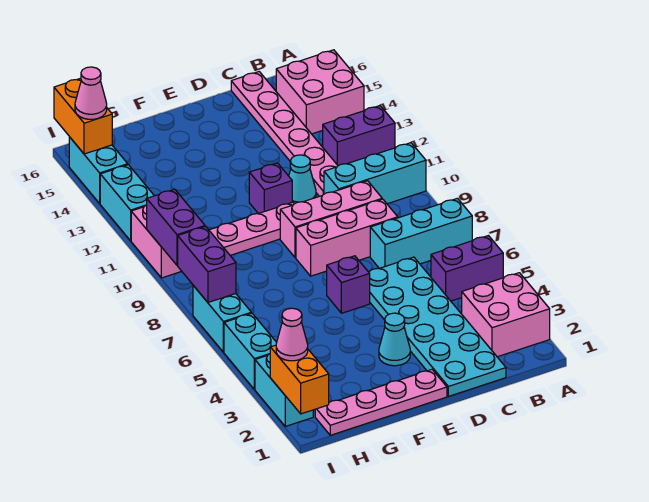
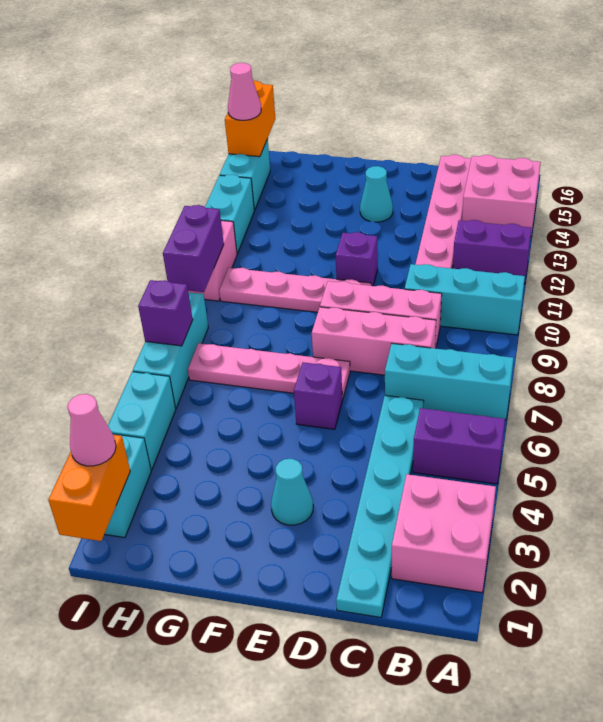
cyan 2x6 plate [369,257,506,396] -> cyan 1x6 plate [336,396,424,617]
cyan 1x1 cone [289,155,316,204] -> cyan 1x1 cone moved to [360,166,393,222]
pink 1x4 plate [315,370,447,435] -> pink 1x4 plate moved to [188,343,350,399]
cyan 1x2 brick [193,286,251,352] -> cyan 1x3 brick [133,292,208,408]
purple 1x2 brick [178,226,236,302] -> purple 1x1 brick [138,280,193,346]

